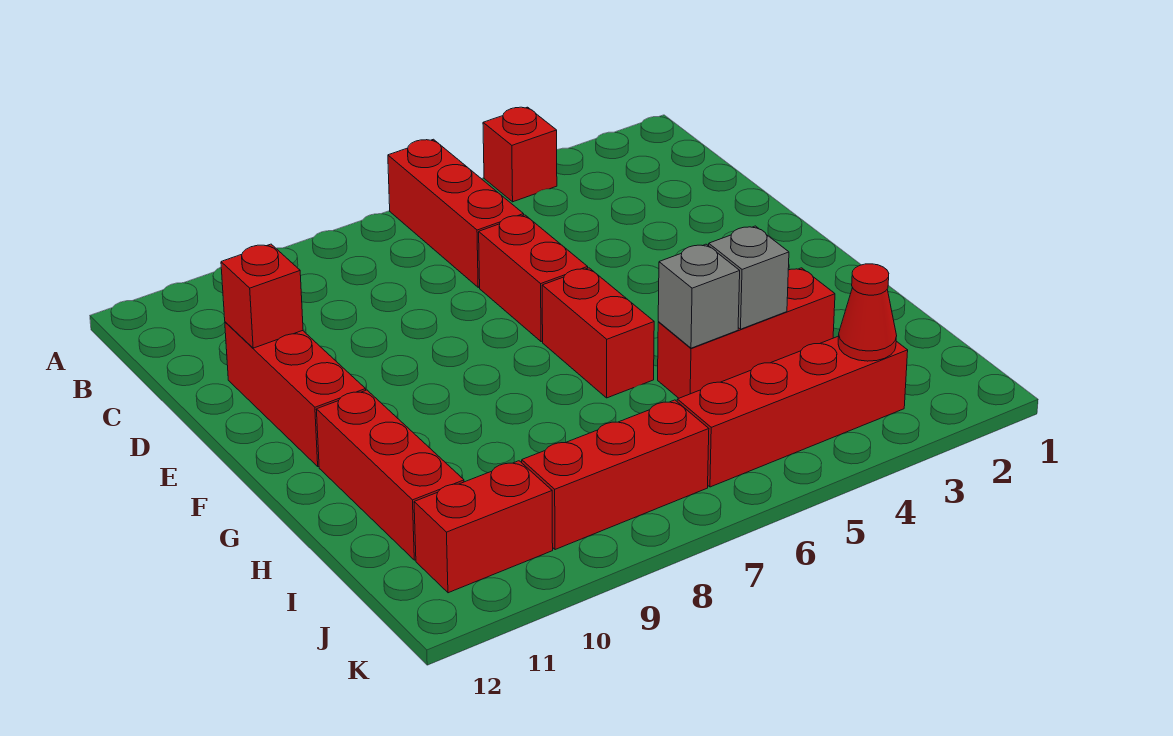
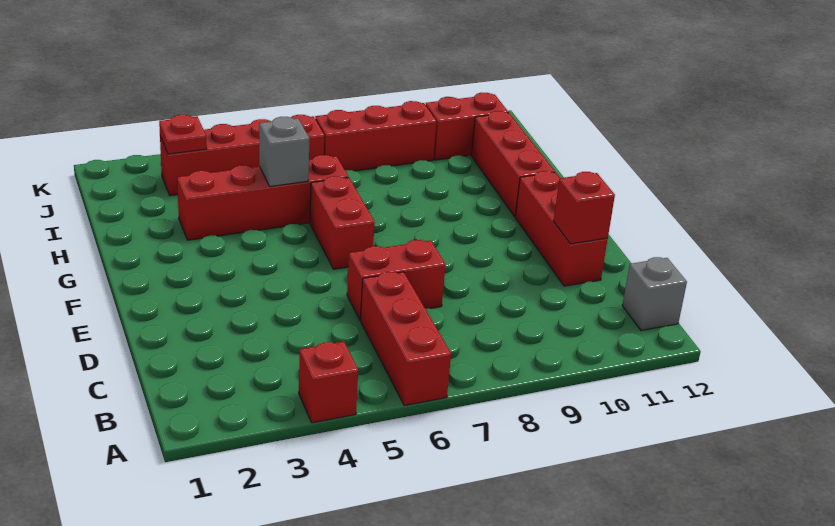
red 1x2 brick [479,215,588,342] -> red 1x2 brick turned to [347,240,446,320]
red 1x3 brick [658,268,835,398] -> red 1x4 brick [177,155,348,240]
grey 1x1 brick [709,226,789,329] -> grey 1x1 brick moved to [622,257,687,330]
red 1x1 cone [838,264,897,361] -> red 1x1 plate [159,115,207,154]

